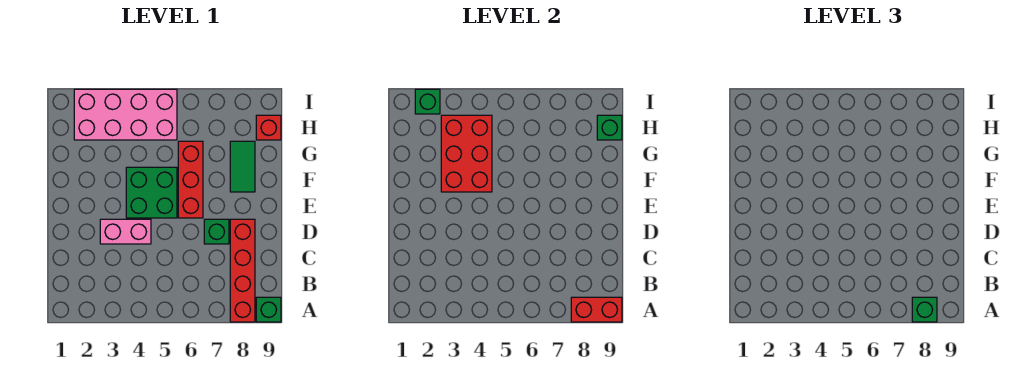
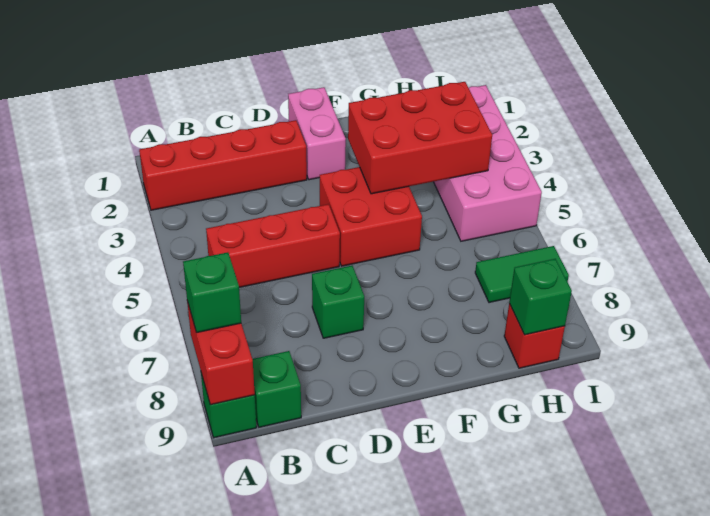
red 1x4 brick [230,219,255,322] -> red 1x4 brick moved to [139,120,307,210]
pink 1x2 brick [100,219,151,244] -> pink 1x2 brick moved to [288,87,346,180]
green 2x2 brick [126,167,177,218] -> red 2x2 brick [320,167,422,266]
red 1x3 brick [178,141,203,218] -> red 1x3 brick moved to [206,204,340,287]
green 1x2 tile [230,141,255,192] -> green 1x2 tile moved to [475,246,569,303]
green 1x1 brick [415,89,440,114] -> green 1x1 brick moved to [252,351,301,427]

